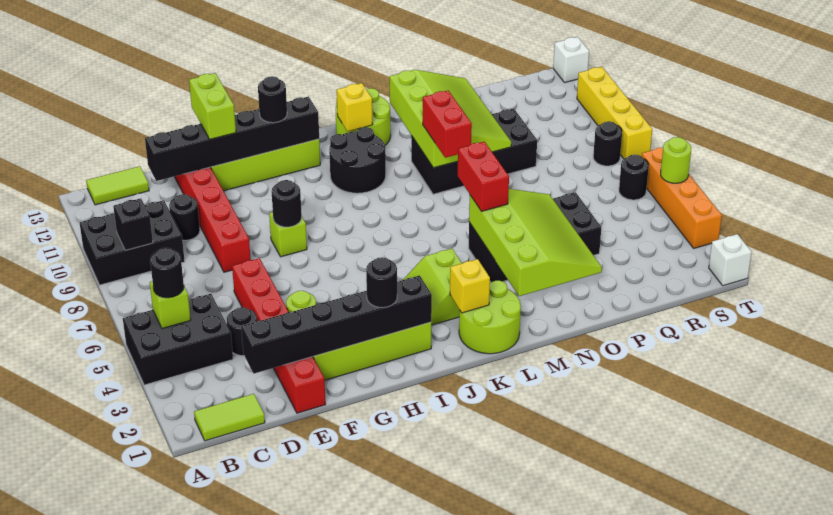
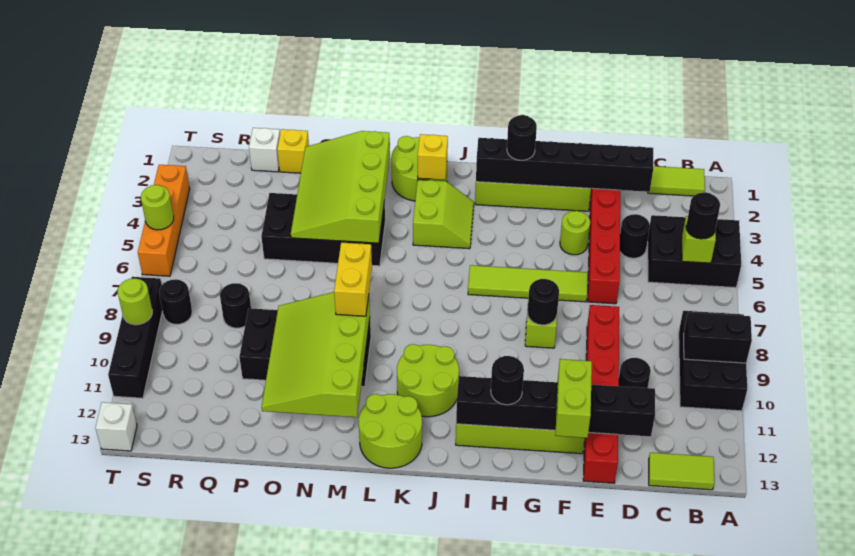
black 2x3 brick [80,200,185,285] -> black 2x3 brick turned to [679,311,747,411]
black 1x1 brick [113,198,153,250] -> black 1x2 brick [684,312,752,363]
none -> lime 1x4 tile [468,265,588,302]
black 2x2 round brick [329,127,386,193] -> lime 2x2 round brick [397,344,459,417]
yellow 1x1 brick [337,83,373,131] -> yellow 1x1 brick moved to [277,129,309,173]
red 1x2 brick [458,142,509,211] -> none
red 1x2 brick [423,91,472,158] -> yellow 1x2 brick [334,242,372,316]
black 1x1 round brick [619,155,649,200] -> black 1x1 round brick moved to [220,283,251,328]
white 1x1 brick [709,234,752,286] -> white 1x1 brick moved to [249,128,280,172]
yellow 1x4 brick [577,67,652,159] -> black 1x4 brick [108,277,163,398]
none -> lime 1x1 round brick [118,278,152,325]

